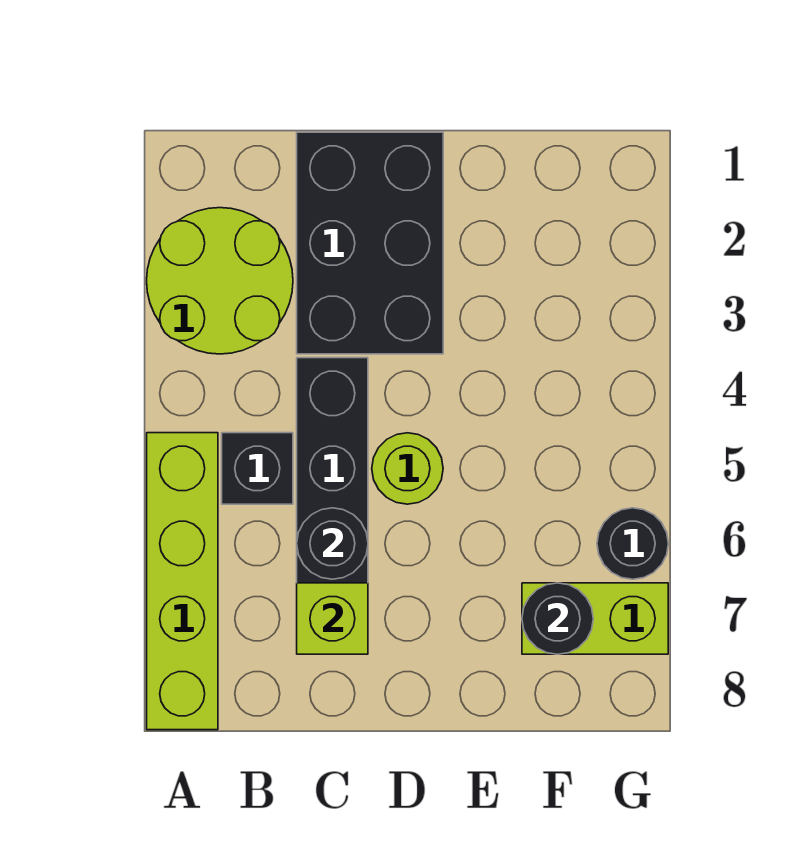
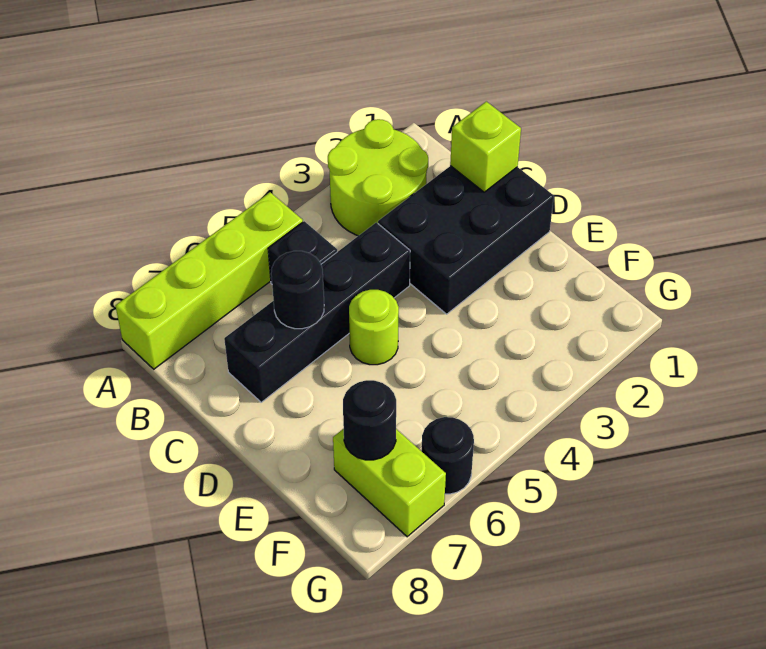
lime 1x1 brick [297,583,368,654] -> lime 1x1 brick moved to [450,101,521,192]

